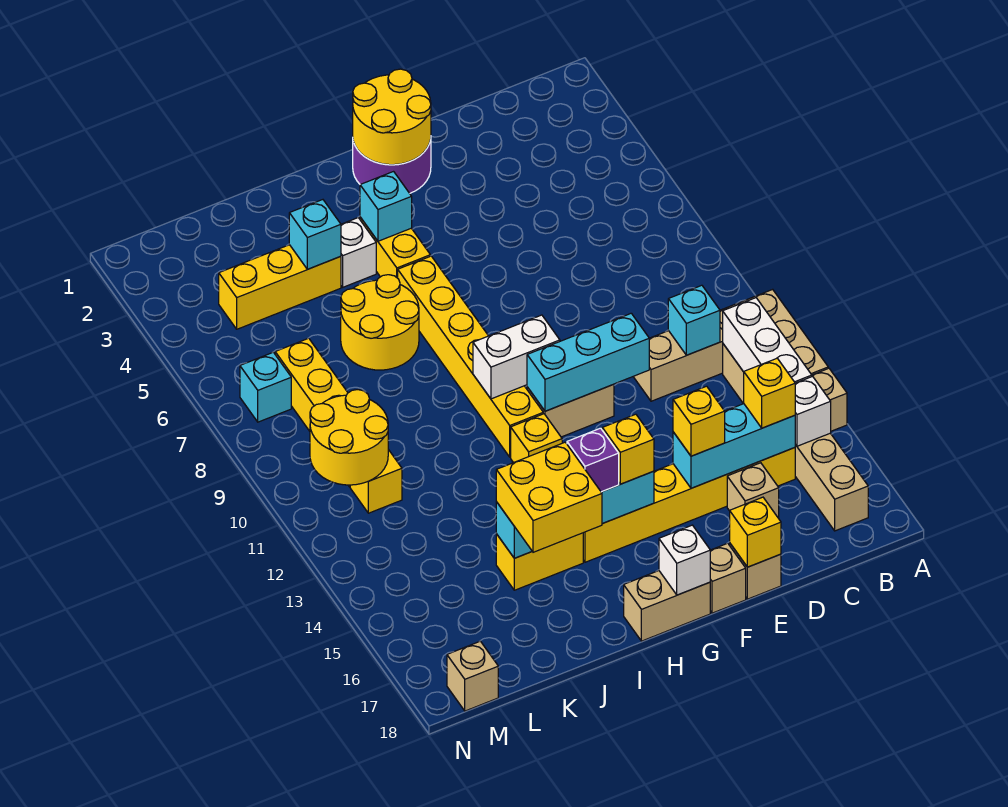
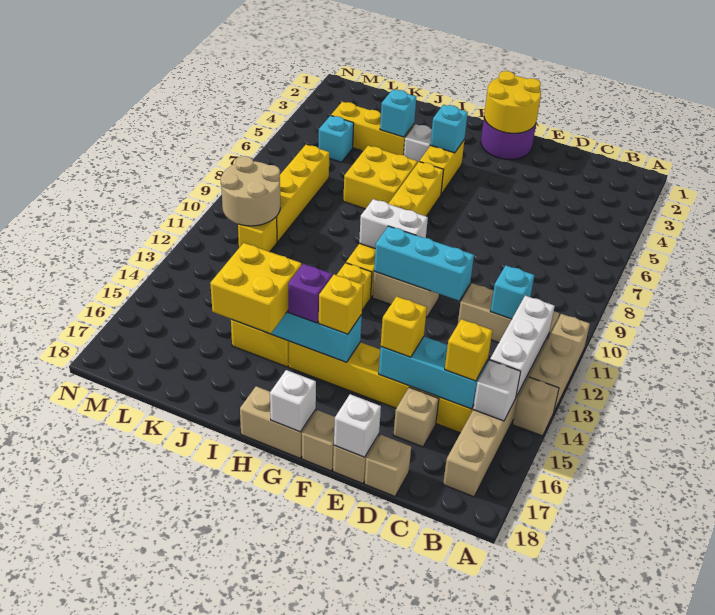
yellow 1x1 brick [730,497,781,567] -> white 1x1 brick [334,394,381,457]
yellow 2x2 round brick [341,275,419,370] -> yellow 2x2 brick [343,146,418,209]
yellow 2x2 round brick [310,390,388,485] -> tan 2x2 round brick [220,156,280,226]
cyan 1x1 brick [240,352,291,422] -> cyan 1x1 brick moved to [319,115,354,162]
tan 1x1 brick [447,641,498,711] -> tan 1x1 brick moved to [365,435,411,496]

